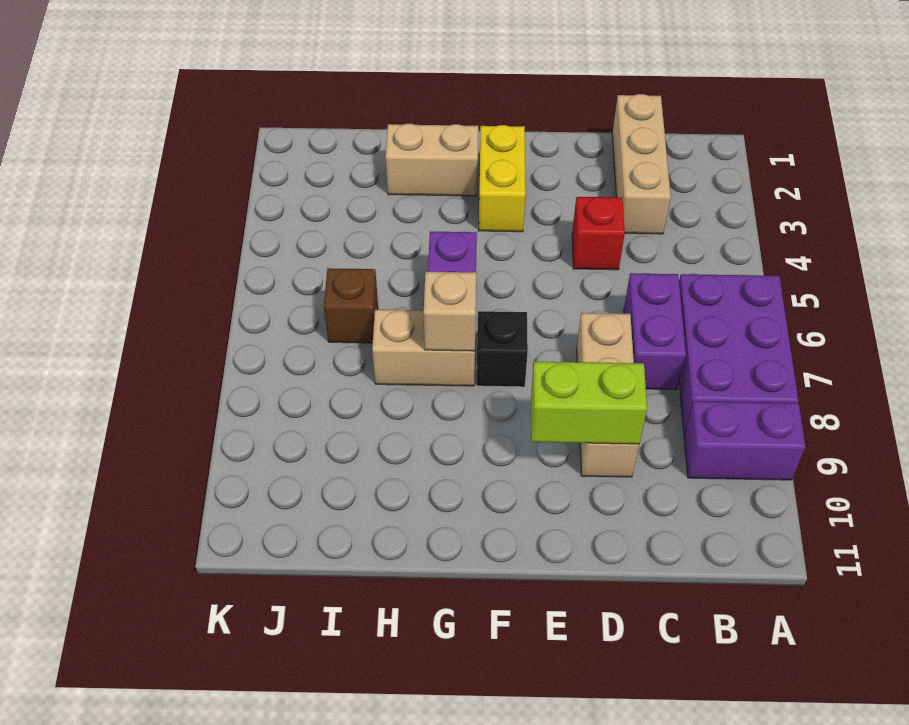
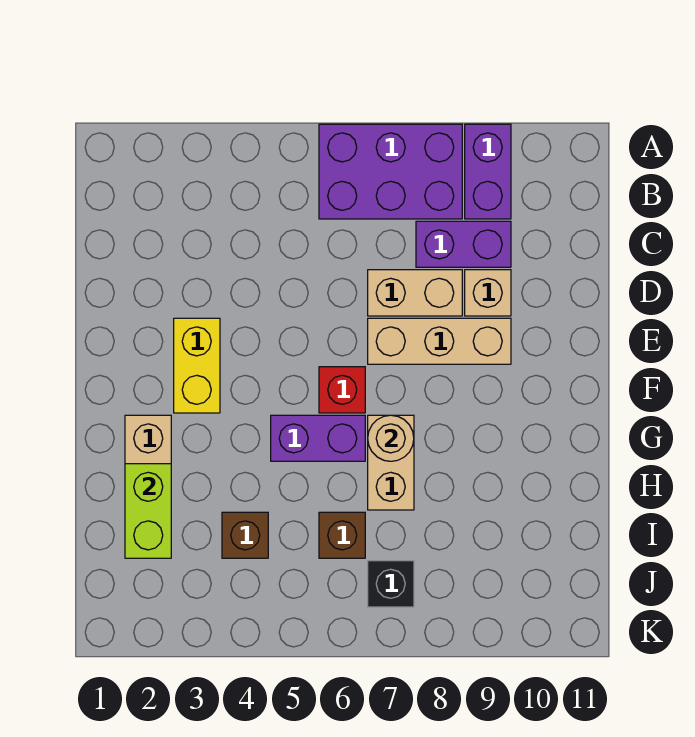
tan 1x3 brick [612,94,671,234] -> tan 1x3 brick moved to [368,318,511,364]
purple 1x2 brick [624,273,686,390] -> purple 1x2 brick moved to [416,221,511,267]
red 1x1 brick [572,197,625,270] -> red 1x1 brick moved to [319,367,365,413]
lime 1x2 brick [531,361,647,444] -> lime 1x2 brick moved to [125,464,171,558]
yellow 1x2 brick [479,125,526,232] -> yellow 1x2 brick turned to [174,318,220,413]
black 1x1 brick [477,311,528,387] -> black 1x1 brick moved to [368,561,414,607]
tan 1x1 brick [424,272,476,351] -> tan 1x1 round brick [368,415,414,461]
none -> brown 1x1 brick [222,512,268,558]

